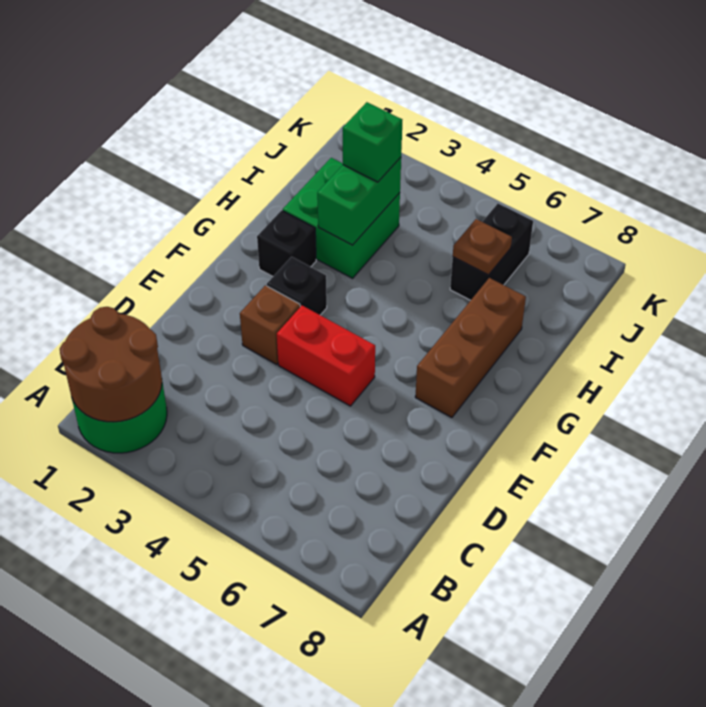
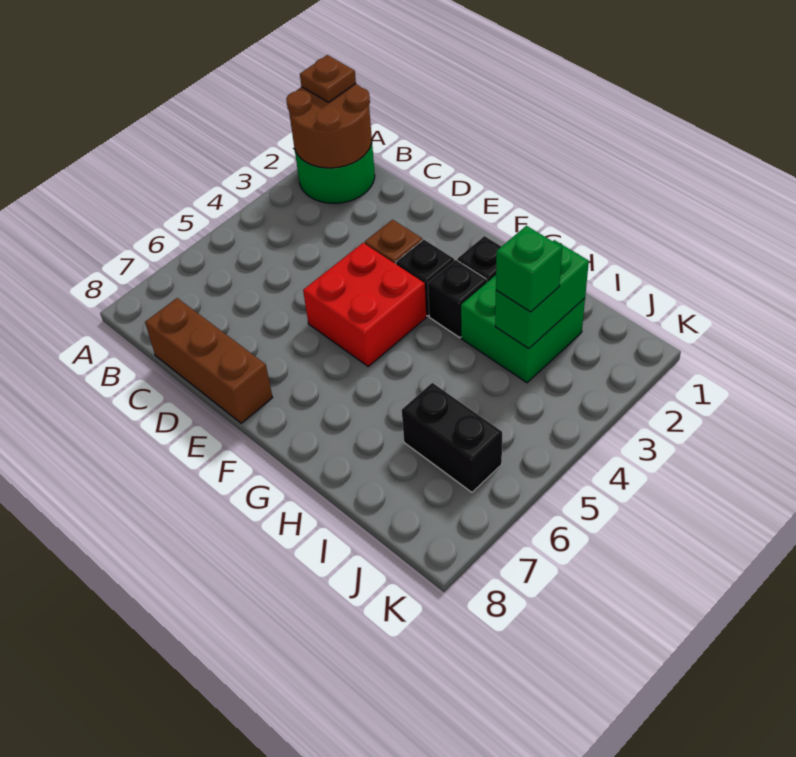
red 1x2 brick [277,306,375,406] -> red 2x2 brick [303,243,426,366]
brown 1x3 brick [415,278,526,418] -> brown 1x3 brick moved to [145,298,273,423]
none -> black 1x1 brick [428,260,487,338]
green 1x2 brick [317,157,401,245] -> green 1x2 brick turned to [495,240,589,349]
brown 1x1 plate [453,219,512,275] -> brown 1x1 plate moved to [300,55,356,102]

